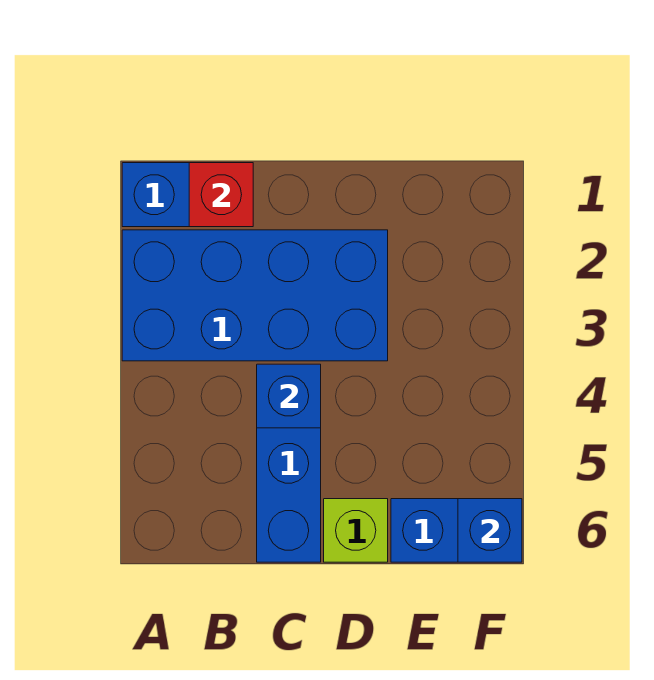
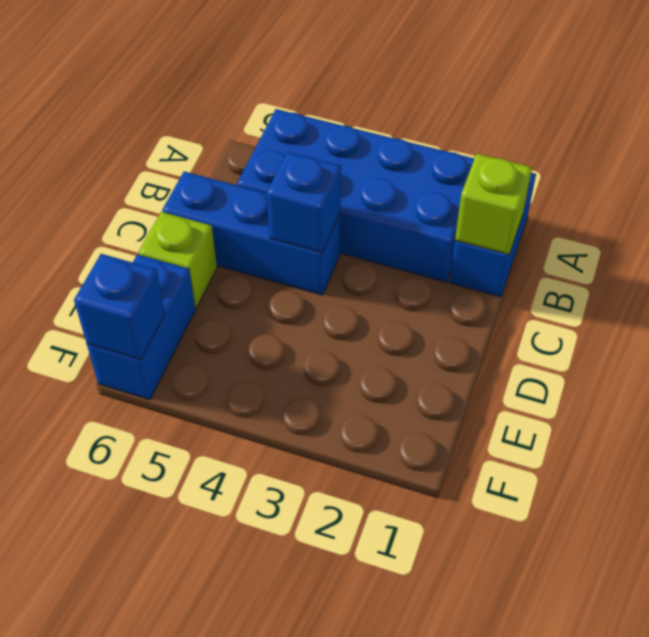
blue 2x4 brick [122,230,388,361] -> blue 2x4 brick turned to [237,109,474,282]
red 1x1 brick [189,163,253,227] -> lime 1x1 brick [455,154,532,254]

